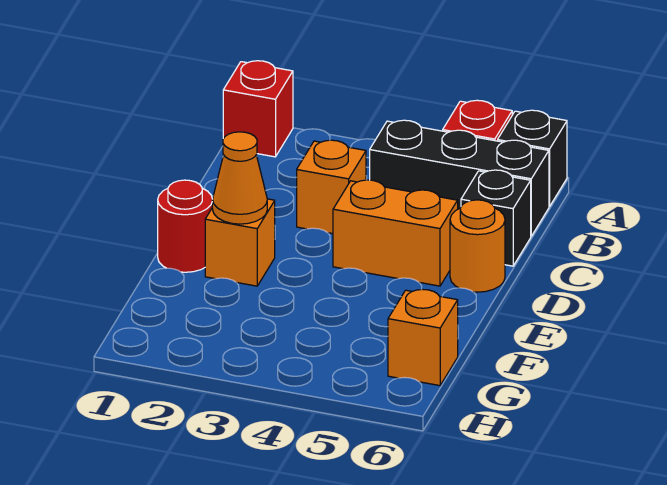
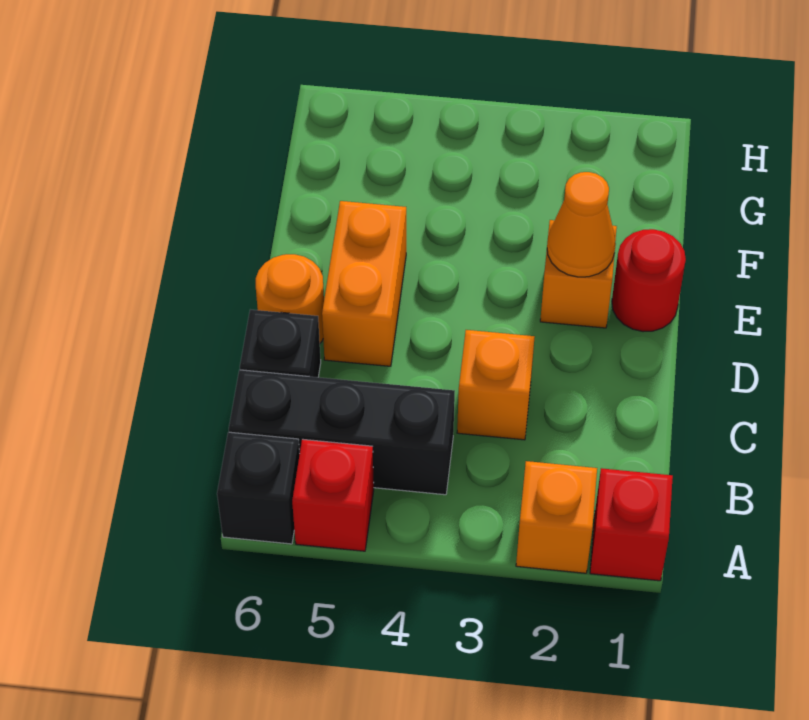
orange 1x2 brick [333,180,458,286] -> orange 1x2 brick turned to [322,201,406,366]
orange 1x1 brick [388,289,458,386] -> orange 1x1 brick moved to [516,461,597,573]

